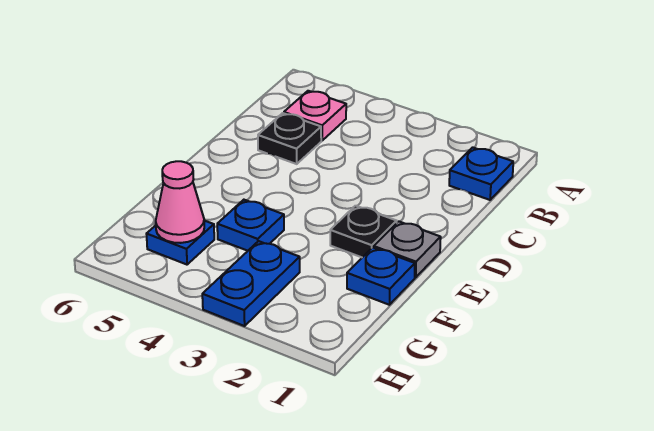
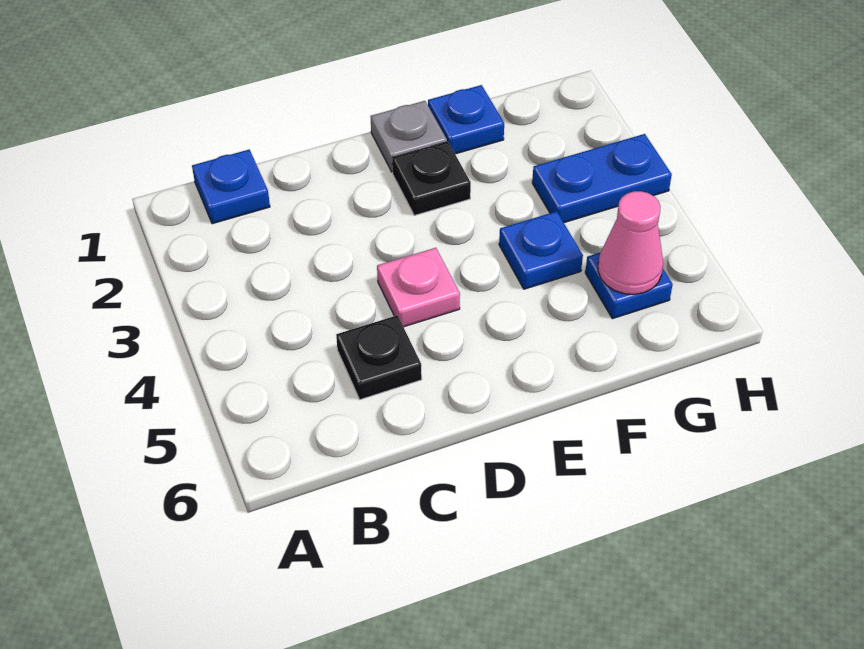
pink 1x1 plate [284,91,346,140] -> pink 1x1 plate moved to [377,248,460,327]

